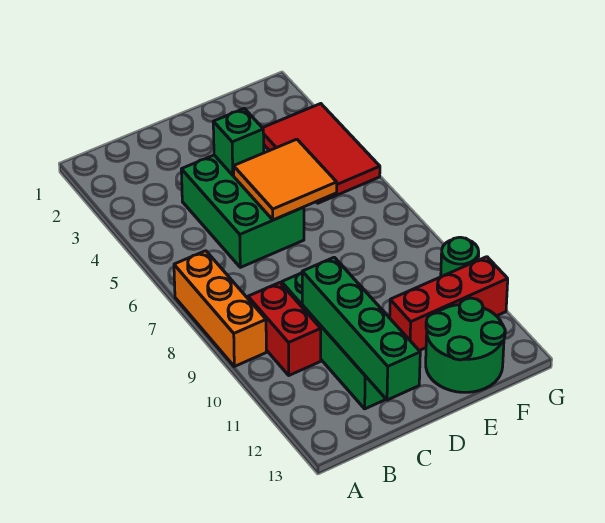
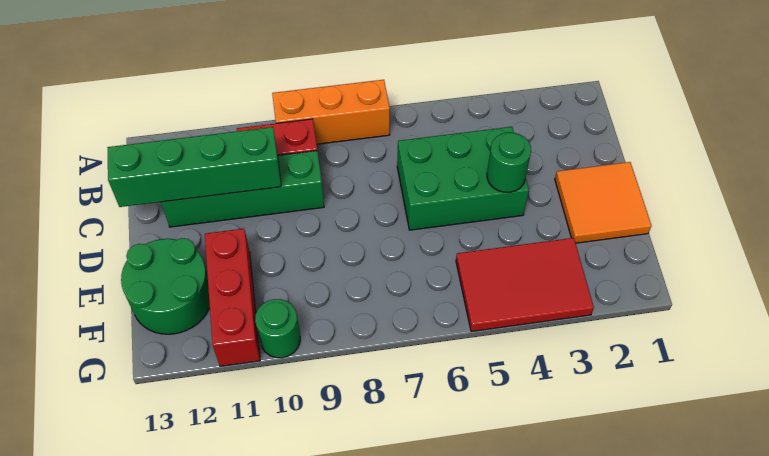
green 1x1 brick [213,108,264,175] -> green 1x1 round brick [487,132,531,192]
orange 2x2 tile [234,139,337,220] -> orange 2x2 tile moved to [555,162,651,243]

